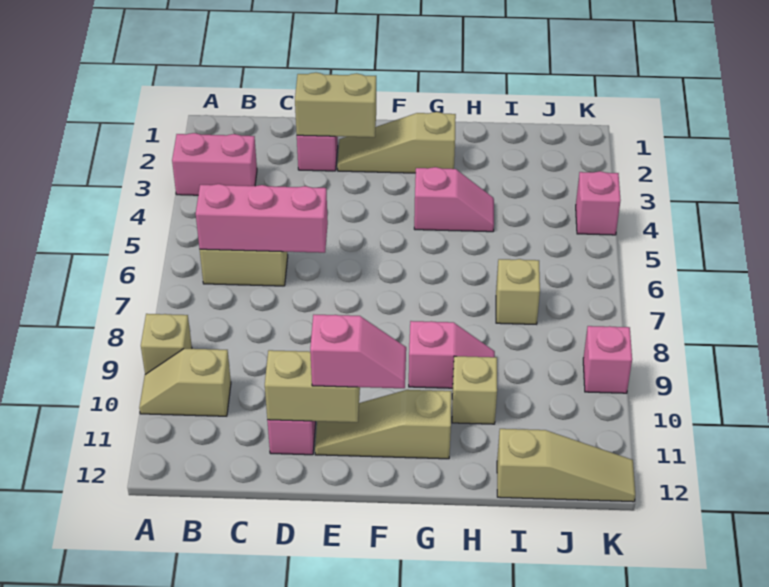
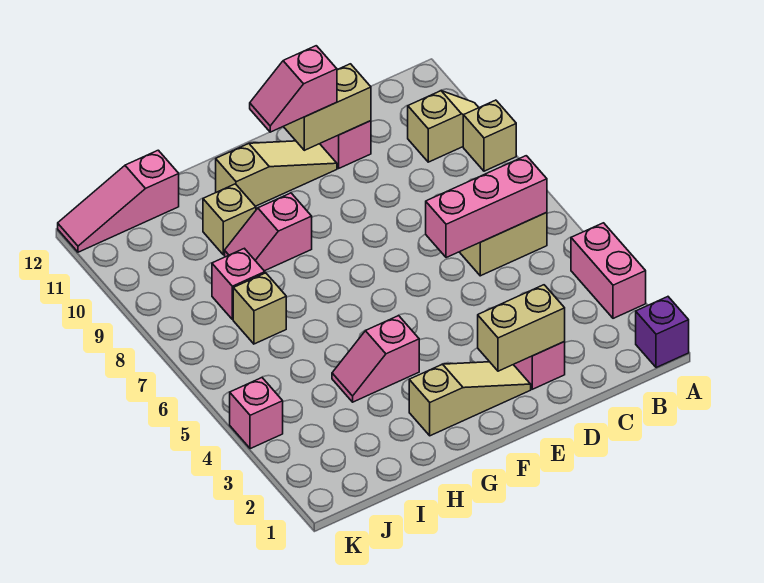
none -> purple 1x1 brick [636,297,689,368]
pink 1x2 brick [172,133,257,195] -> pink 1x2 brick turned to [571,223,646,318]
tan 1x3 slope [497,429,635,502] -> pink 1x3 slope [58,150,179,252]
pink 1x1 brick [583,326,632,393] -> pink 1x1 brick moved to [212,248,265,320]

